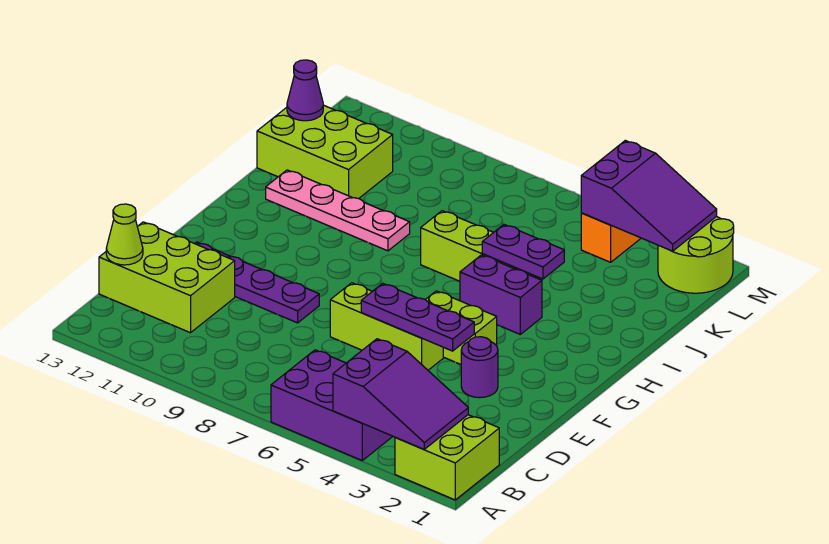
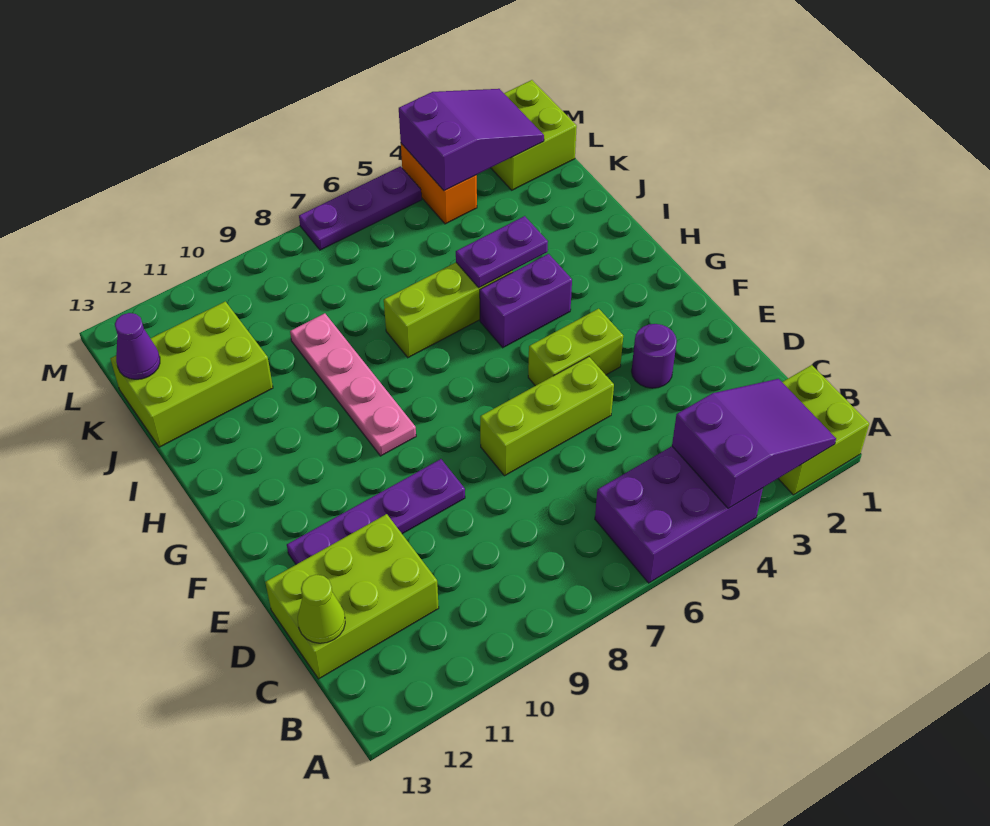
purple 1x3 plate [361,283,474,351] -> purple 1x3 plate moved to [299,166,421,250]
pink 1x4 plate [266,170,410,251] -> pink 1x4 plate turned to [290,313,416,456]
lime 2x2 round brick [658,217,734,293] -> lime 2x2 brick [491,80,577,190]

